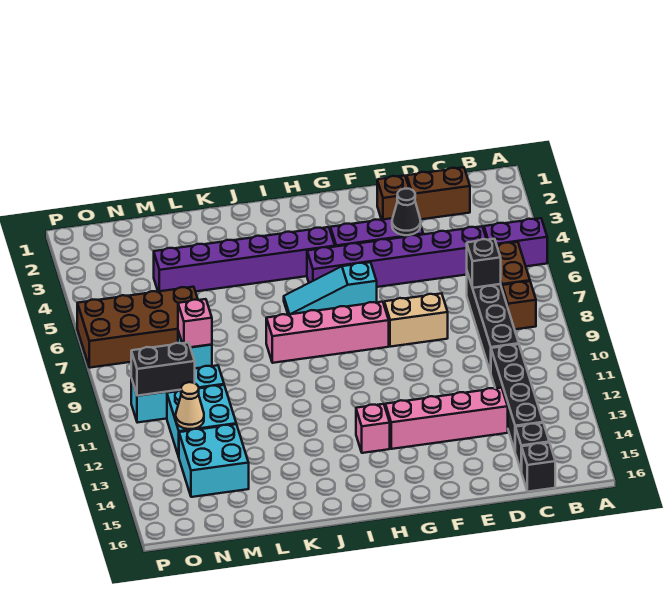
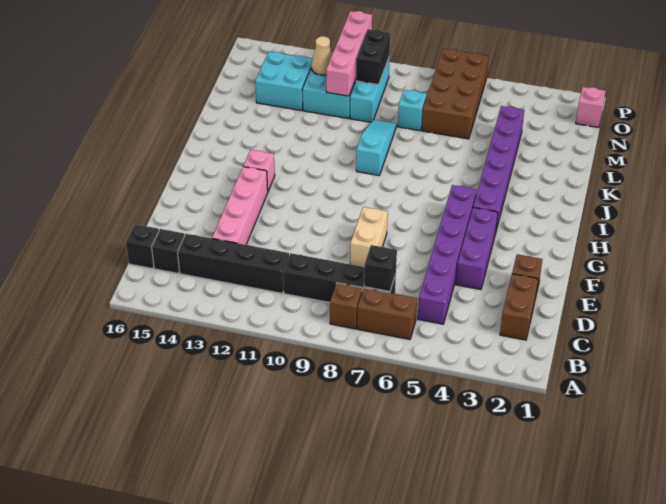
purple 1x2 brick [484,218,547,266] -> none
black 1x1 cone [392,189,421,235] -> none
cyan 1x3 slope [284,262,377,315] -> cyan 1x3 slope moved to [356,120,396,175]
pink 1x4 brick [266,302,389,363] -> pink 1x4 brick moved to [326,11,372,96]
pink 1x1 brick [178,299,212,347] -> pink 1x1 brick moved to [576,87,606,128]

